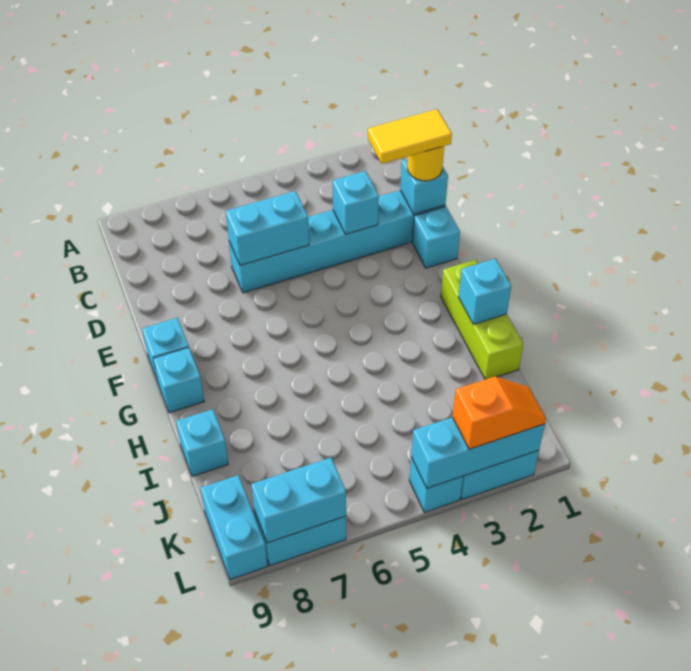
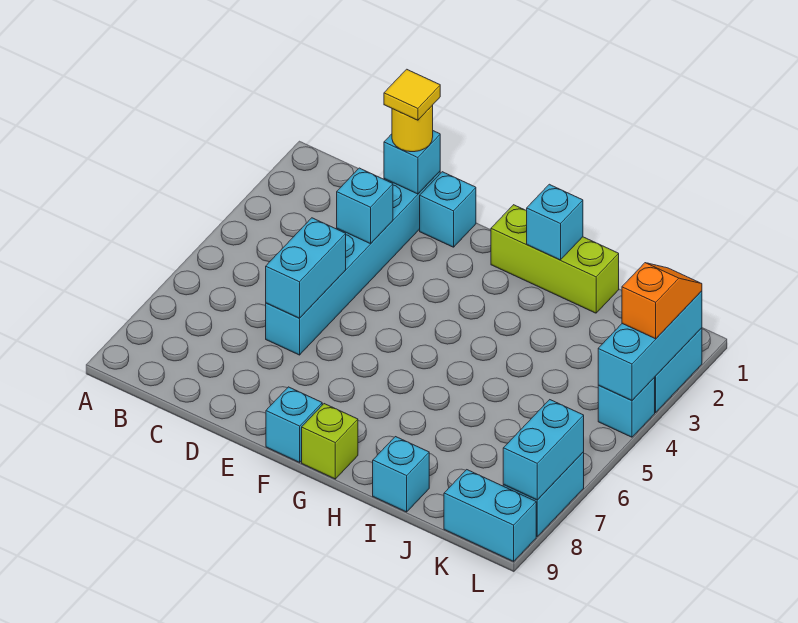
yellow 1x2 tile [368,109,452,164] -> yellow 1x1 tile [384,69,440,120]
cyan 1x1 brick [153,347,204,413] -> lime 1x1 brick [302,404,358,479]

